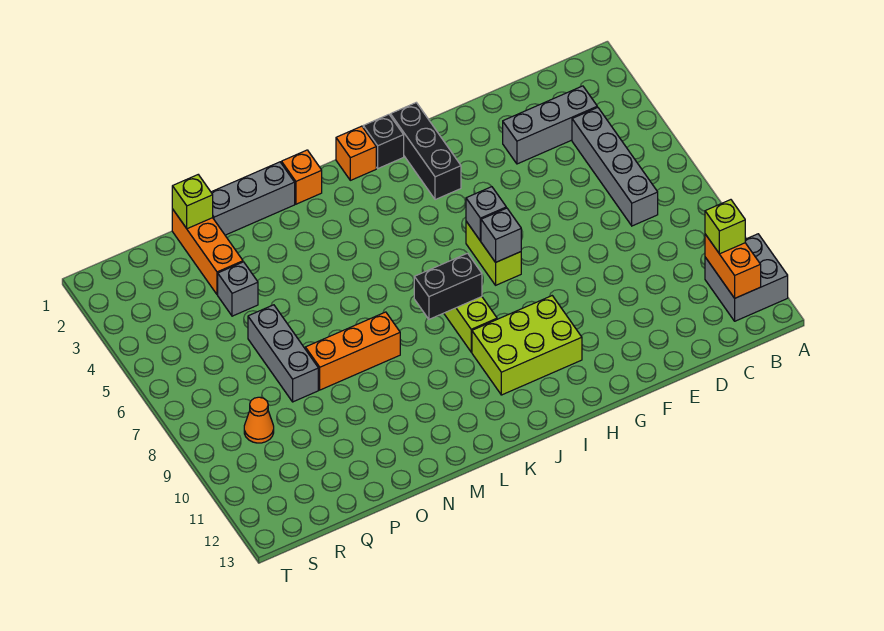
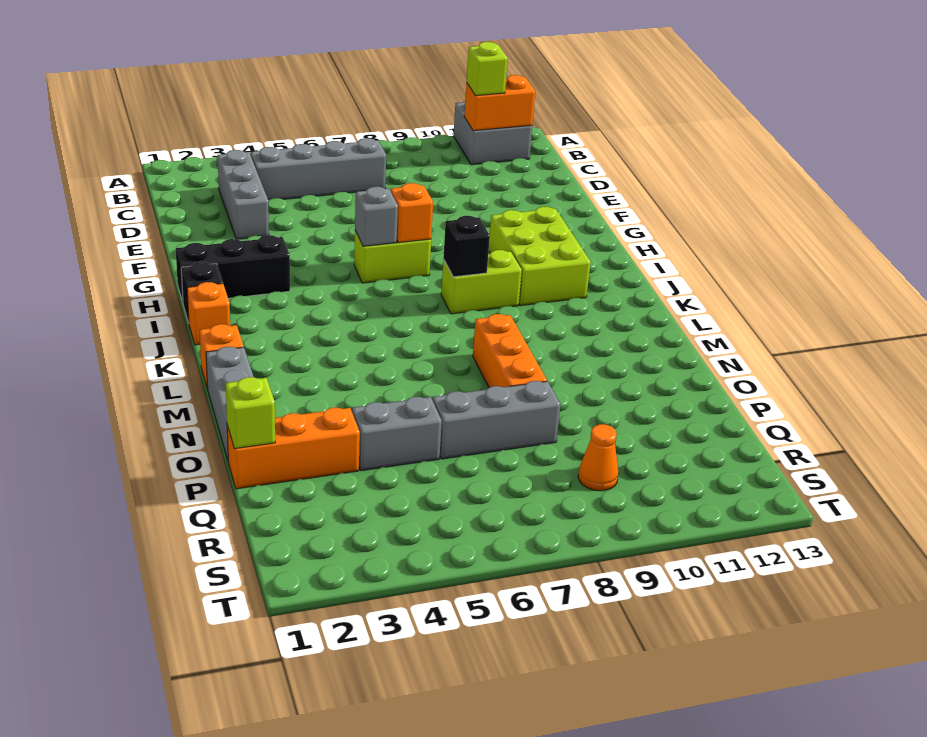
grey 1x1 brick [481,208,521,262] -> orange 1x1 brick [391,183,433,243]
black 1x2 brick [414,253,482,319] -> black 1x1 brick [443,216,490,277]
grey 1x1 brick [218,262,258,316] -> grey 1x2 brick [352,397,442,471]

